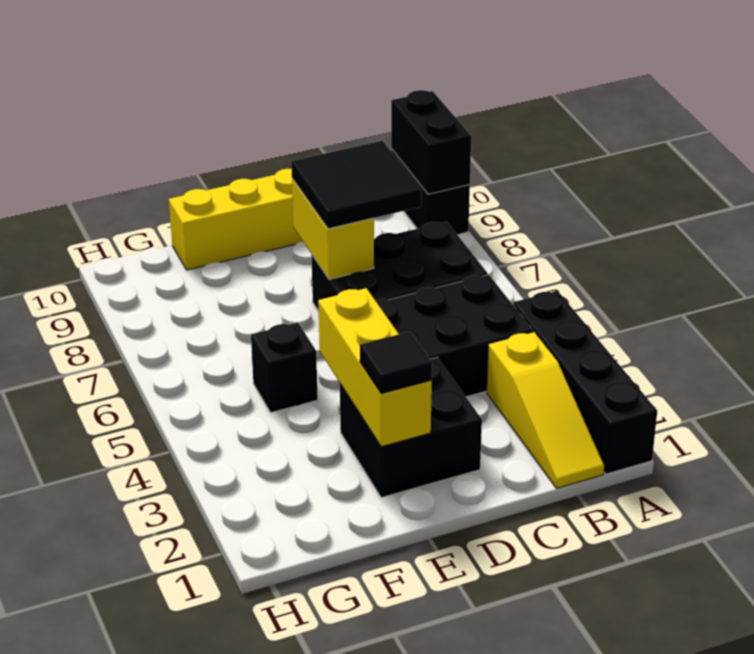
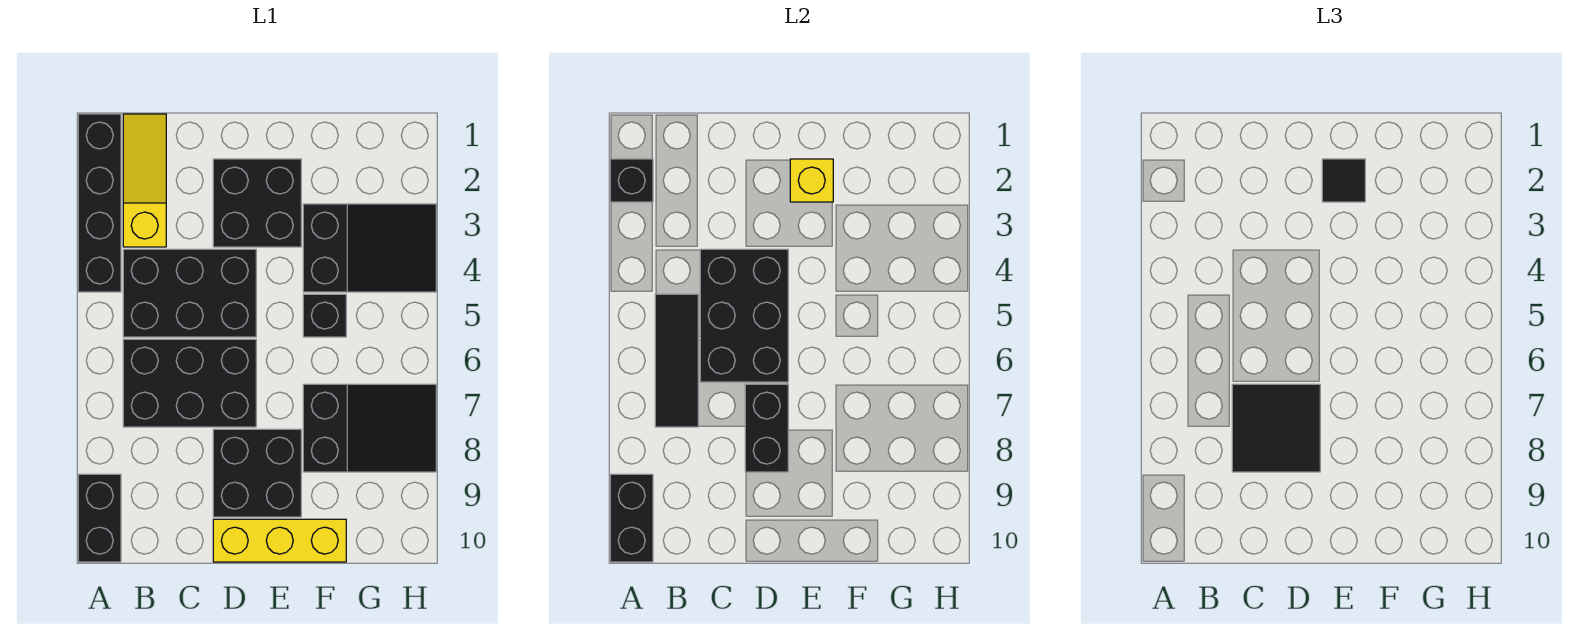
none -> black 1x1 brick [610,159,653,202]
none -> black 1x3 tile [655,294,698,427]
none -> black 2x3 brick [700,249,788,382]
yellow 1x2 brick [292,178,374,279] -> black 1x2 brick [745,384,788,472]
none -> black 2x2 brick [213,429,301,517]
yellow 1x3 brick [318,288,432,447] -> yellow 1x1 brick [790,159,833,202]
none -> black 2x3 slope [303,204,436,292]
none -> black 2x3 slope [303,384,436,472]

